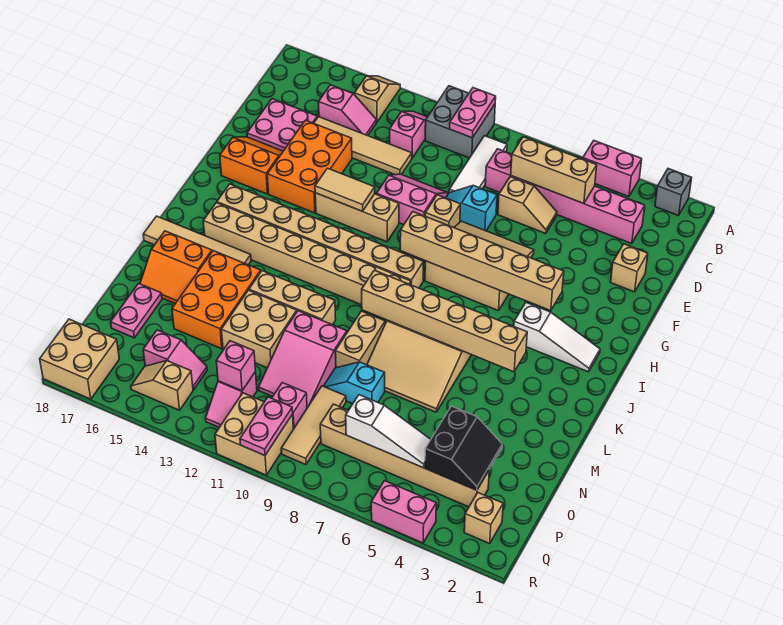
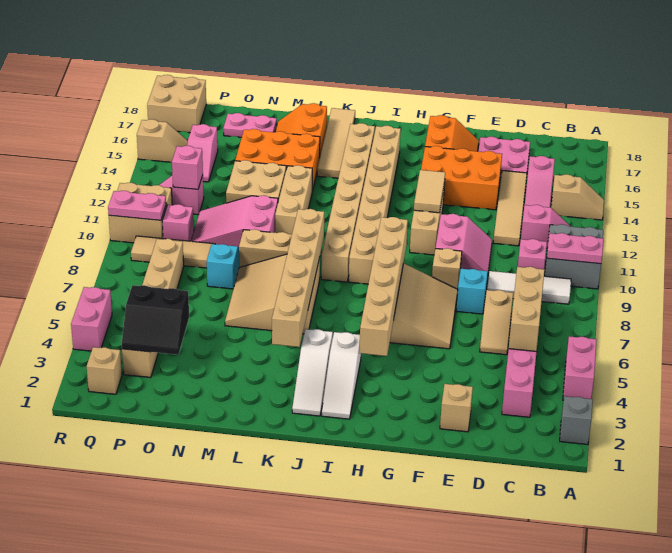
none -> pink 1x1 brick [518,239,547,269]
white 1x3 slope [346,395,431,468] -> white 1x3 slope moved to [292,329,333,416]
tan 1x2 slope [131,361,193,410] -> tan 1x2 slope turned to [137,119,188,162]

